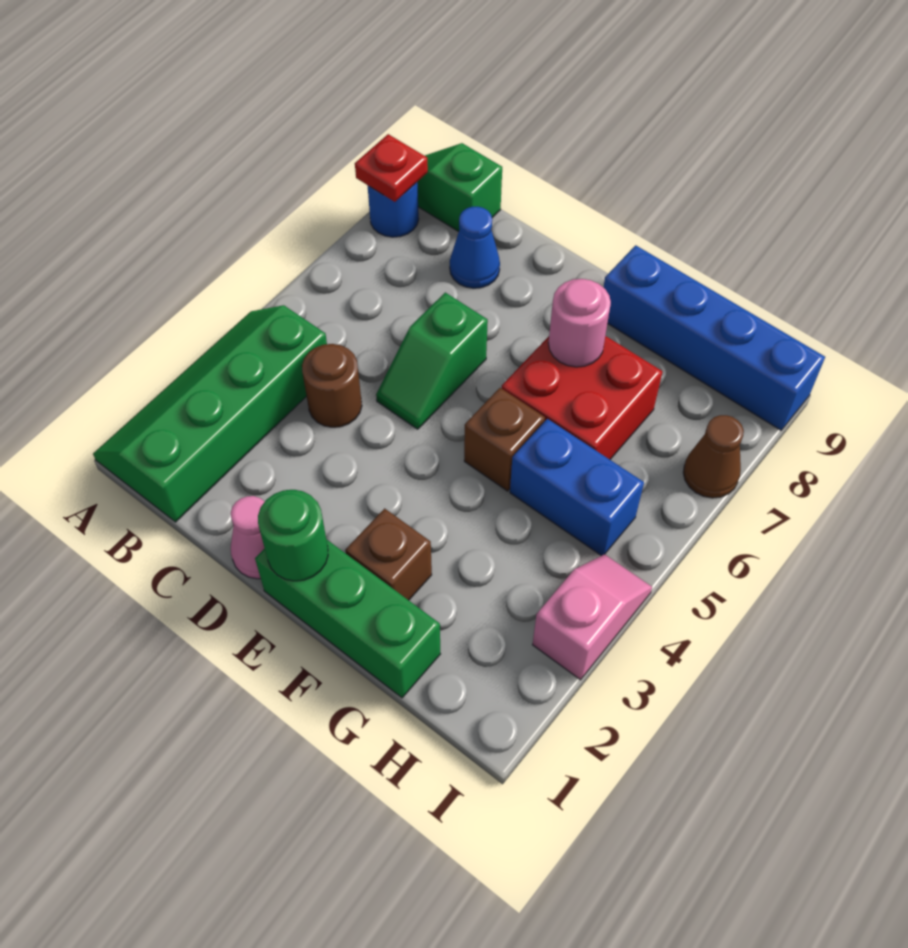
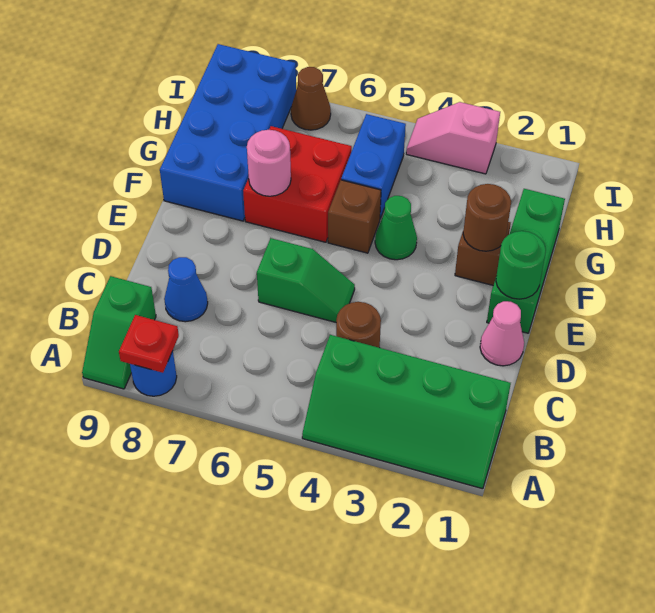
none -> brown 1x1 round brick [463,184,511,251]
none -> green 1x1 cone [375,196,417,260]
blue 1x4 brick [603,245,825,430] -> blue 2x4 brick [160,44,296,221]

